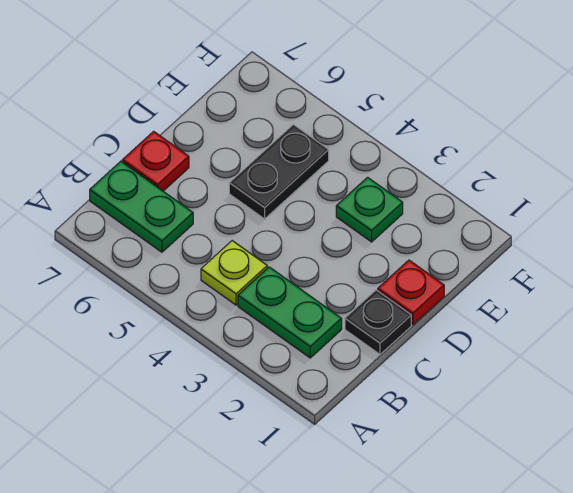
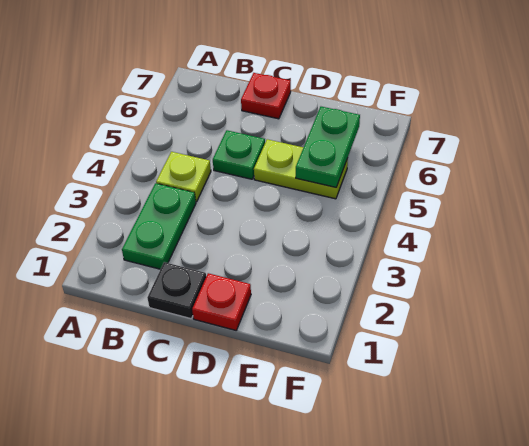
green 1x2 plate [90,161,193,252] -> green 1x2 plate moved to [296,107,360,187]
black 1x2 plate [229,125,329,219] -> lime 1x2 plate [254,139,348,199]
green 1x1 plate [336,177,403,242] -> green 1x1 plate moved to [213,130,265,179]

